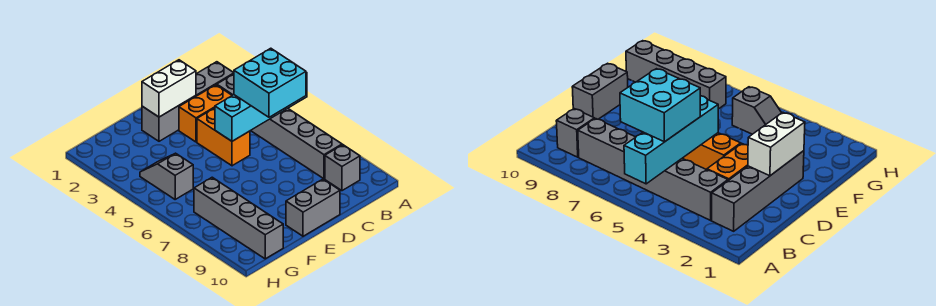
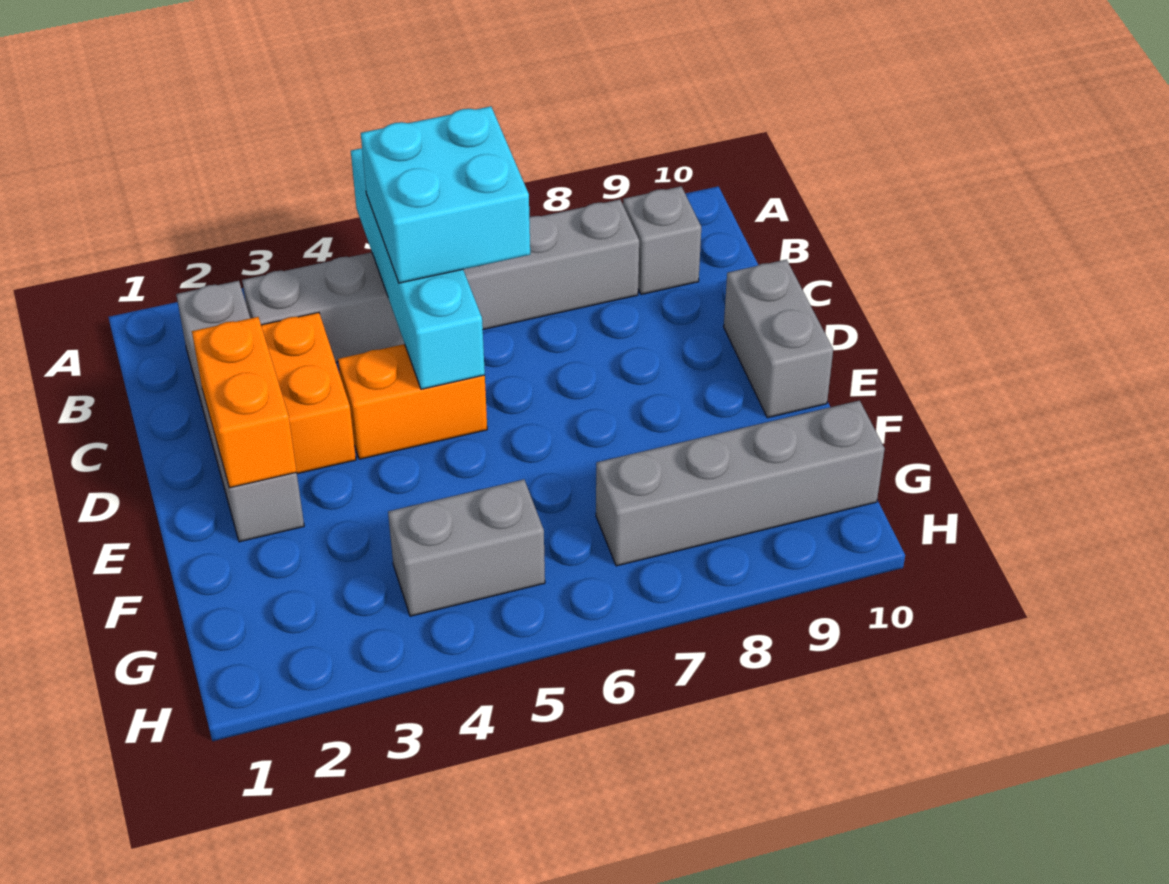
white 1x2 brick [142,60,196,117] -> orange 1x2 brick [192,317,297,488]
grey 1x2 slope [140,153,193,199] -> grey 1x2 brick [388,480,545,616]

